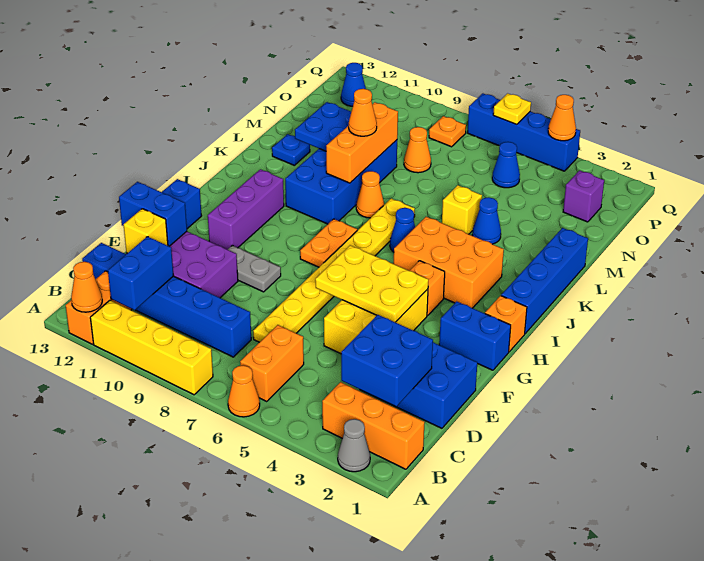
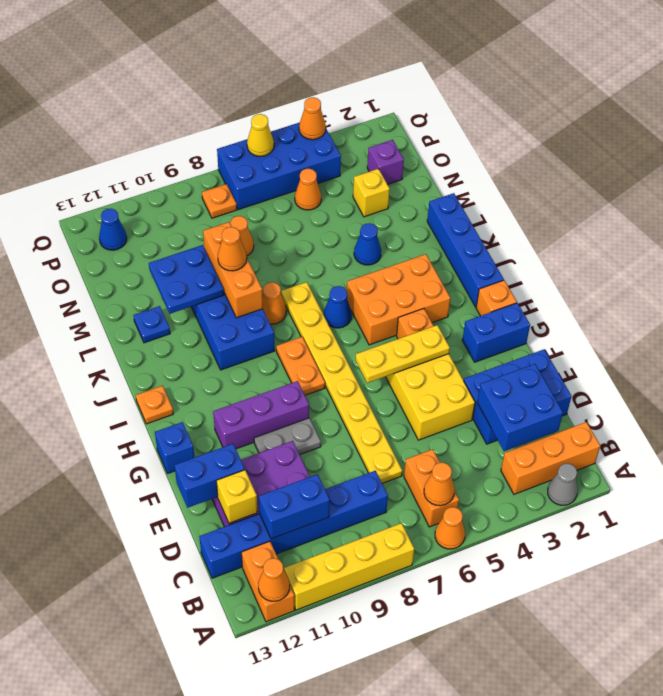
none -> orange 1x1 cone [424,462,455,506]
blue 1x2 brick [108,237,174,310] -> blue 1x2 brick turned to [259,474,330,539]
yellow 2x3 plate [315,245,428,322] -> yellow 1x3 plate [355,325,450,383]
purple 1x3 brick [208,169,284,250] -> purple 1x3 brick turned to [213,381,309,449]
none -> orange 1x1 plate [136,386,173,424]
yellow 1x1 brick [442,185,482,234] -> yellow 1x1 brick moved to [353,169,390,217]
blue 1x1 cone [492,142,520,188] -> orange 1x1 cone [295,169,321,210]
blue 1x4 brick [467,93,580,171] -> blue 2x4 brick [217,123,341,210]
yellow 1x1 plate [493,93,531,125] -> yellow 1x1 cone [247,114,274,156]

